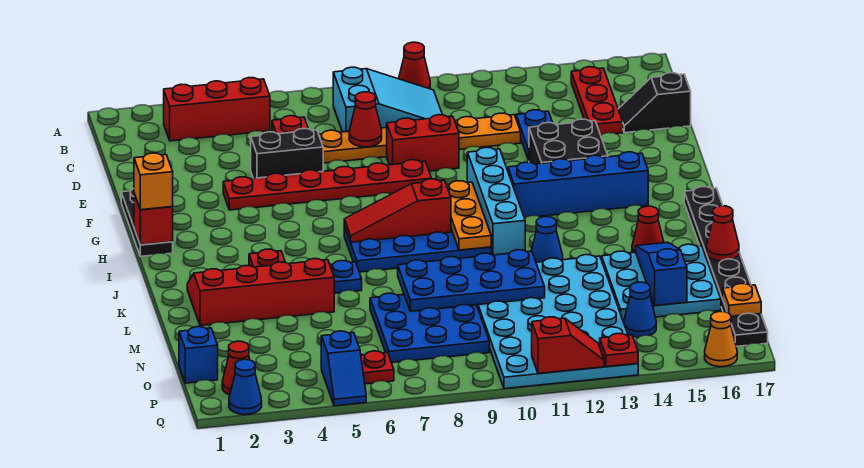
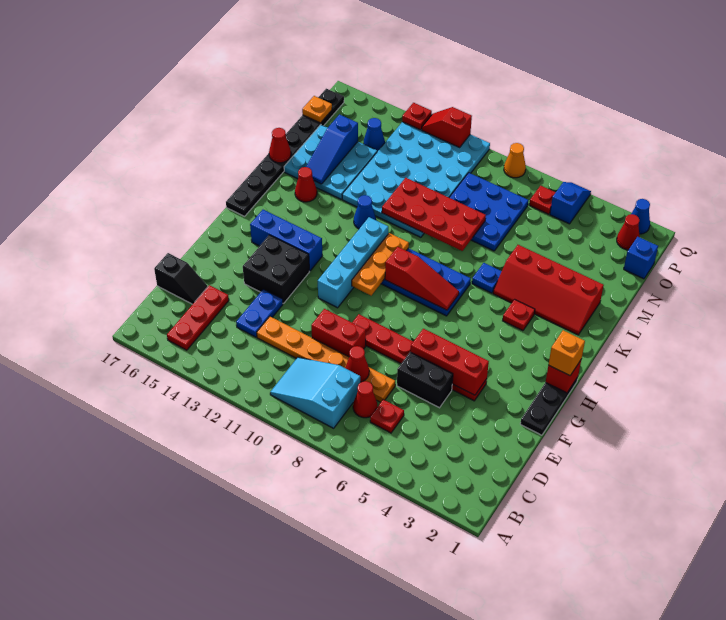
red 1x1 cone [399,42,430,89] -> red 1x1 cone moved to [353,381,377,418]
red 1x3 brick [164,78,270,141] -> red 1x3 brick moved to [411,329,489,395]
blue 1x4 brick [508,152,648,218] -> blue 1x3 brick [250,210,322,271]
blue 2x4 plate [398,250,545,311] -> red 2x4 plate [382,178,486,251]
orange 1x1 cone [705,311,737,367] -> orange 1x1 cone moved to [504,143,526,178]

